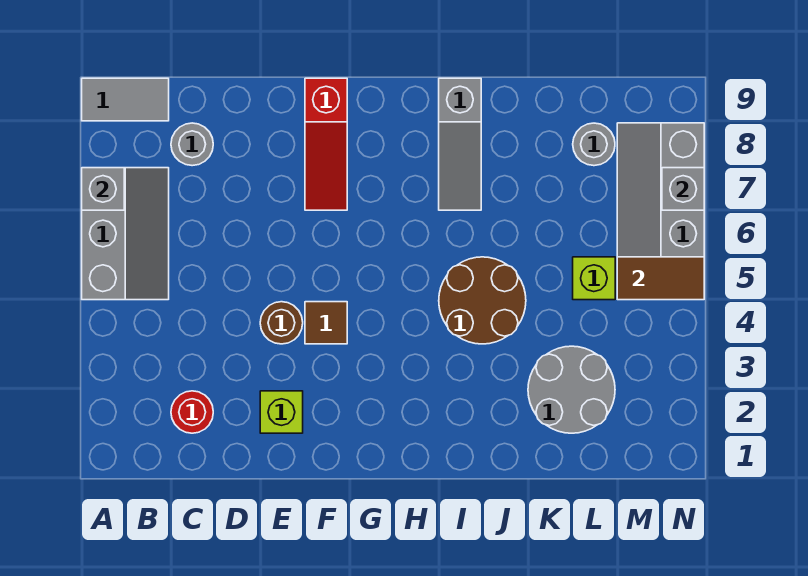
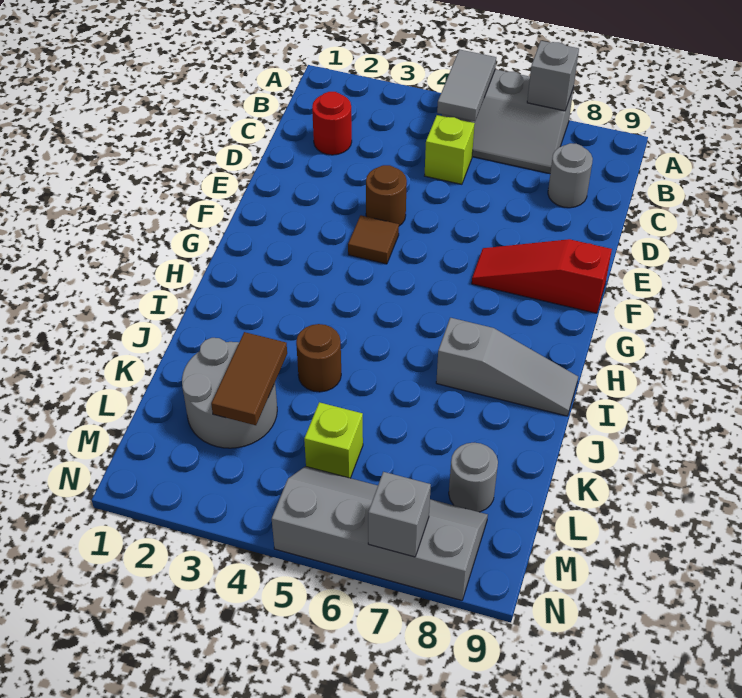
grey 1x2 tile [82,78,169,121] -> grey 1x2 tile moved to [437,49,496,121]
lime 1x1 brick [260,391,303,433] -> lime 1x1 brick moved to [425,115,475,184]
brown 2x2 round brick [439,257,526,344] -> brown 1x1 round brick [296,324,341,392]
grey 1x3 slope [439,78,481,210] -> grey 1x3 slope turned to [436,318,578,416]
brown 1x2 tile [617,257,704,300] -> brown 1x2 tile moved to [211,332,287,425]

